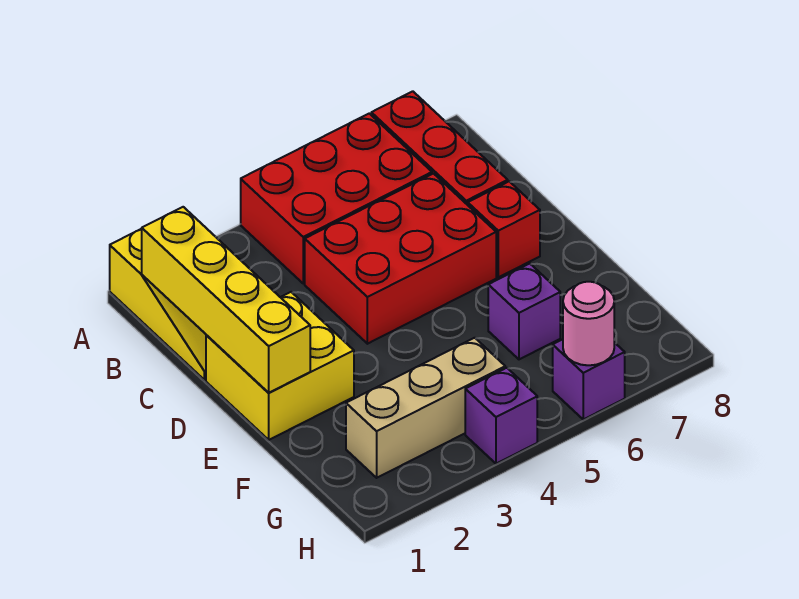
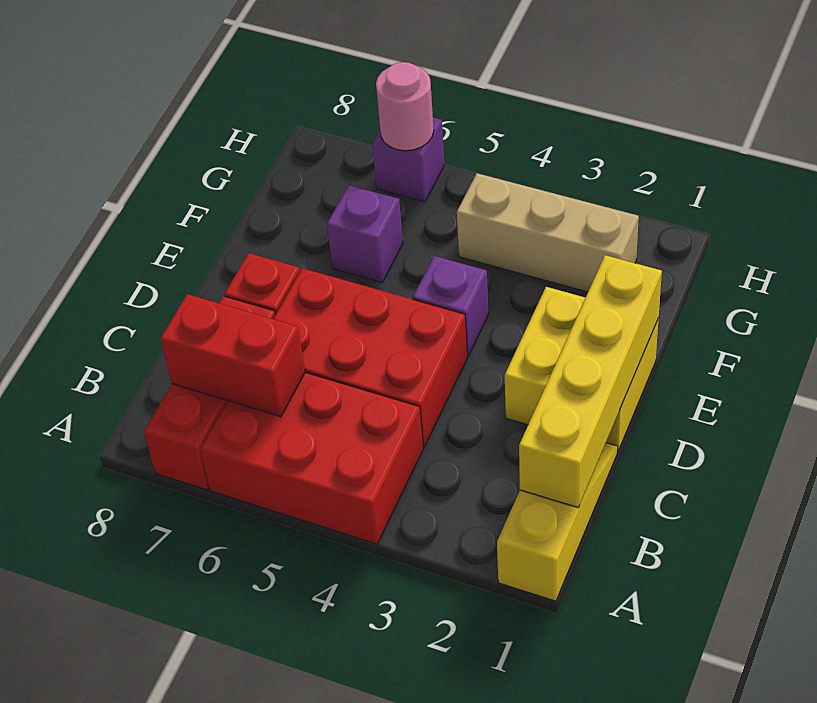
none -> red 1x2 brick [161,294,305,417]
purple 1x1 brick [465,368,537,464] -> purple 1x1 brick moved to [413,256,488,356]

